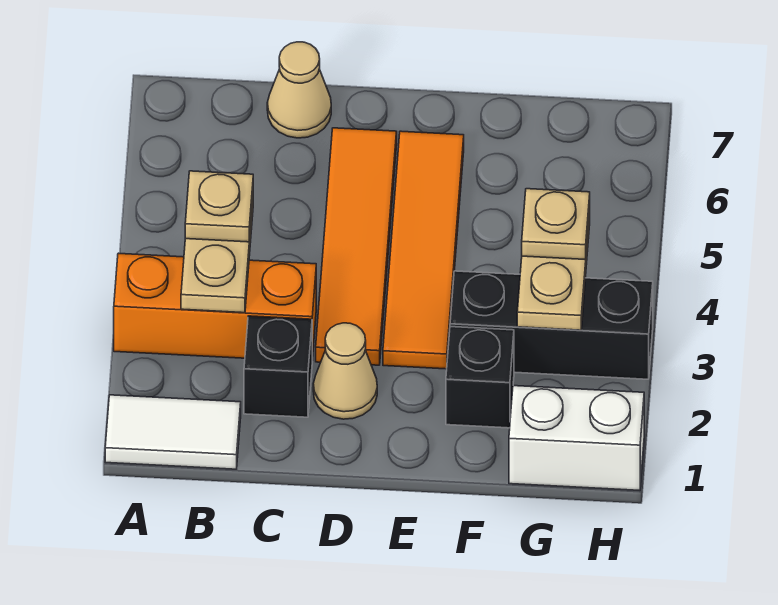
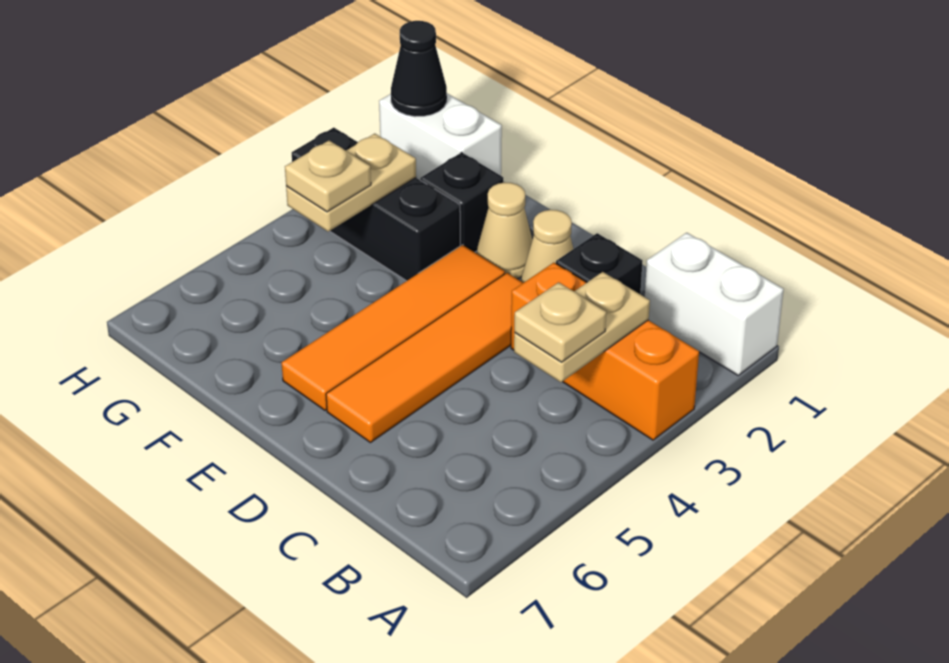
white 1x2 tile [105,395,241,469] -> white 1x2 brick [645,233,784,375]
tan 1x1 cone [267,42,331,138] -> tan 1x1 cone moved to [477,182,532,279]
none -> black 1x1 cone [391,21,447,117]

